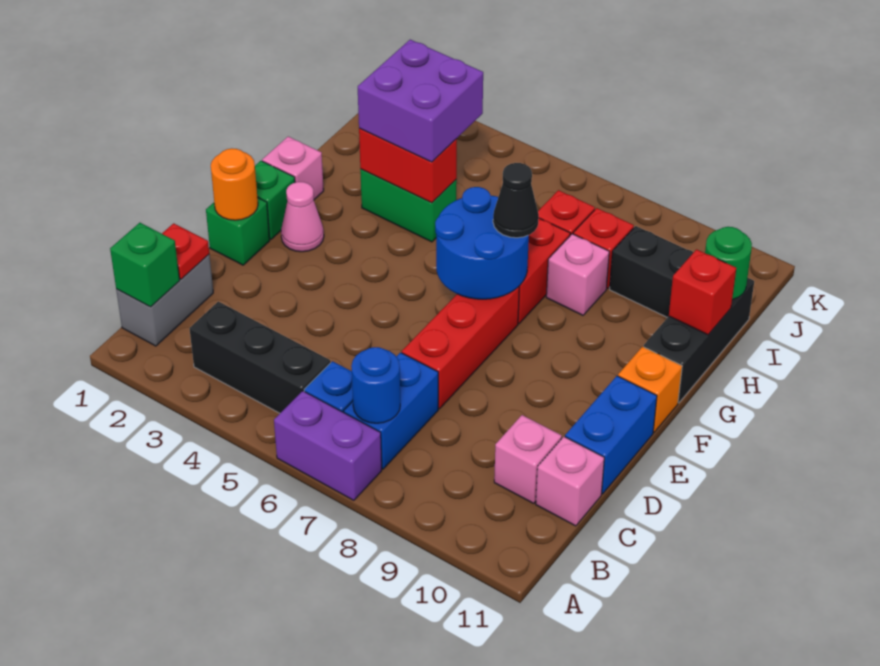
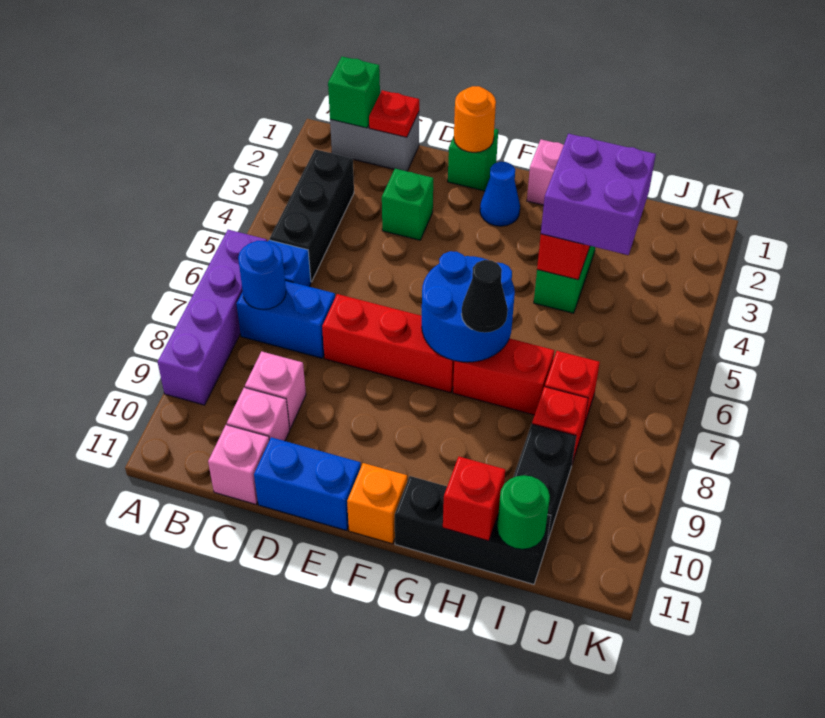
purple 1x2 brick [274,391,382,500] -> purple 1x4 brick [158,230,267,405]
green 1x1 brick [255,161,295,239] -> green 1x1 brick moved to [382,169,433,240]
pink 1x1 cone [281,182,324,252] -> blue 1x1 cone [480,162,520,226]
pink 1x1 brick [546,234,609,315] -> pink 1x1 brick moved to [245,351,306,429]

